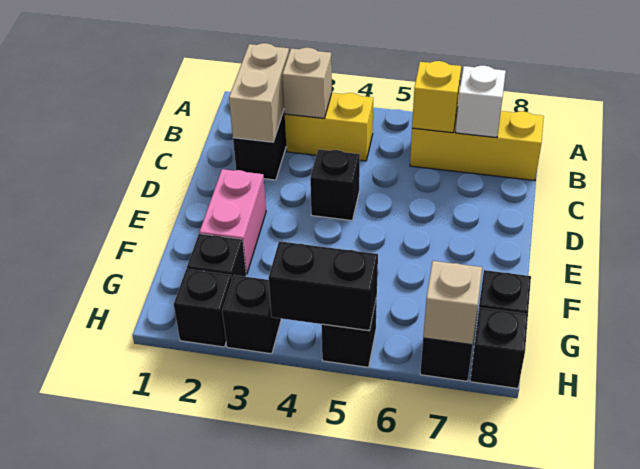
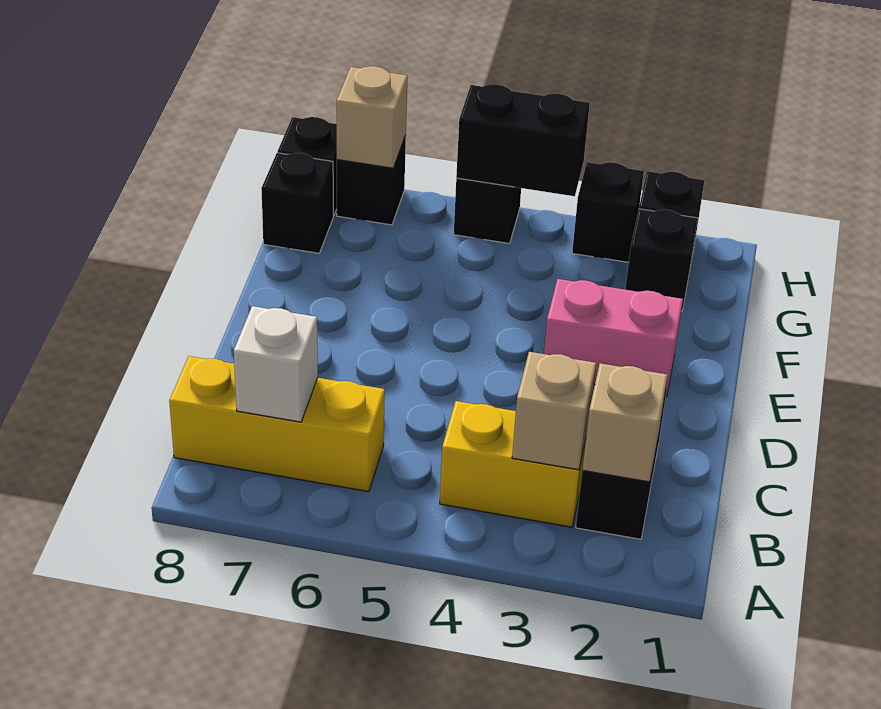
tan 1x2 brick [229,43,289,142] -> tan 1x1 brick [582,363,667,482]
yellow 1x1 brick [412,61,461,133] -> none
black 1x1 brick [310,149,360,220] -> none
pink 1x2 brick [199,169,266,275] -> pink 1x2 brick turned to [544,279,683,397]

